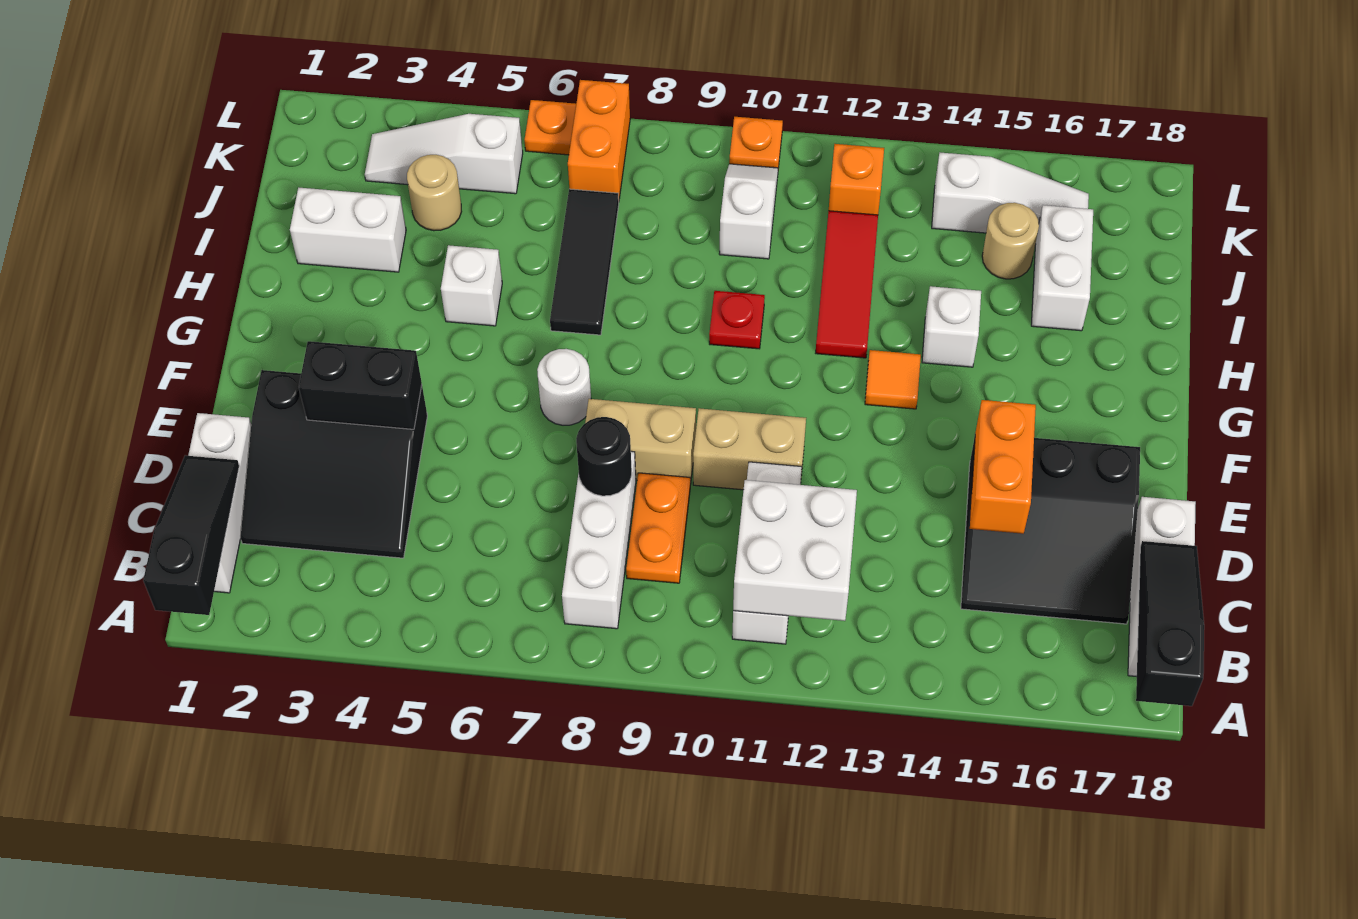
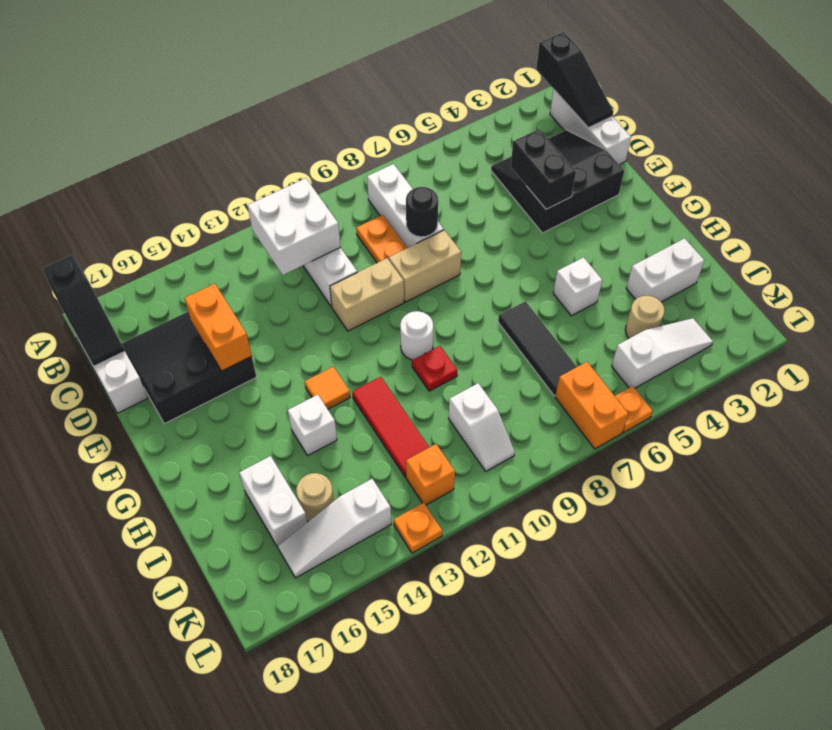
black 1x2 brick [299,341,422,429] -> black 1x2 brick turned to [511,129,576,209]
white 1x1 round brick [537,349,591,425] -> white 1x1 round brick moved to [400,311,433,360]
orange 1x1 plate [729,117,783,168] -> orange 1x1 plate moved to [394,503,442,553]

